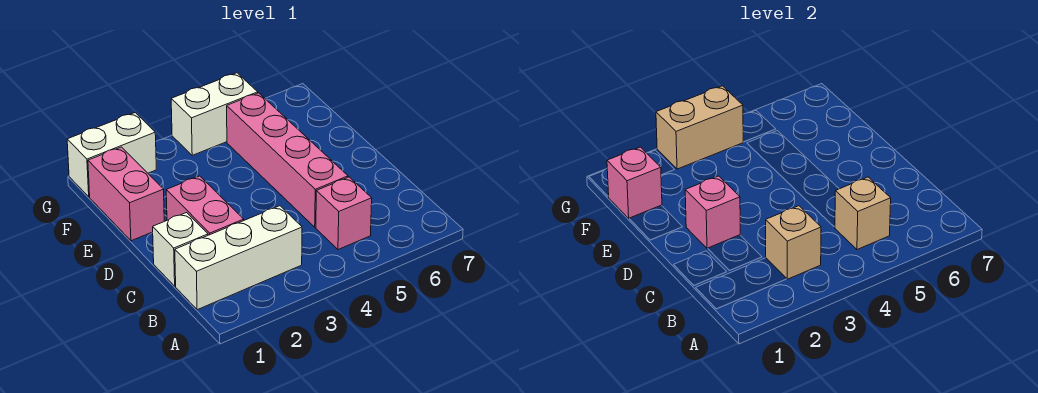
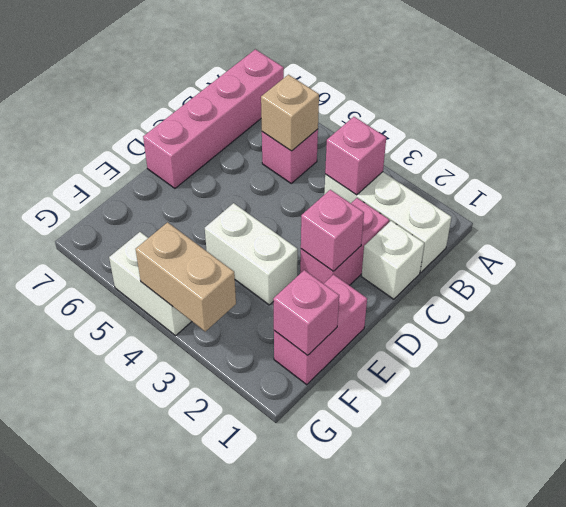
tan 1x1 brick [766,206,821,279] -> pink 1x1 brick [325,117,386,195]
pink 1x4 brick [227,93,348,227] -> pink 1x4 brick moved to [143,49,284,188]
white 1x2 brick [67,113,156,197] -> white 1x2 brick moved to [205,203,298,305]

